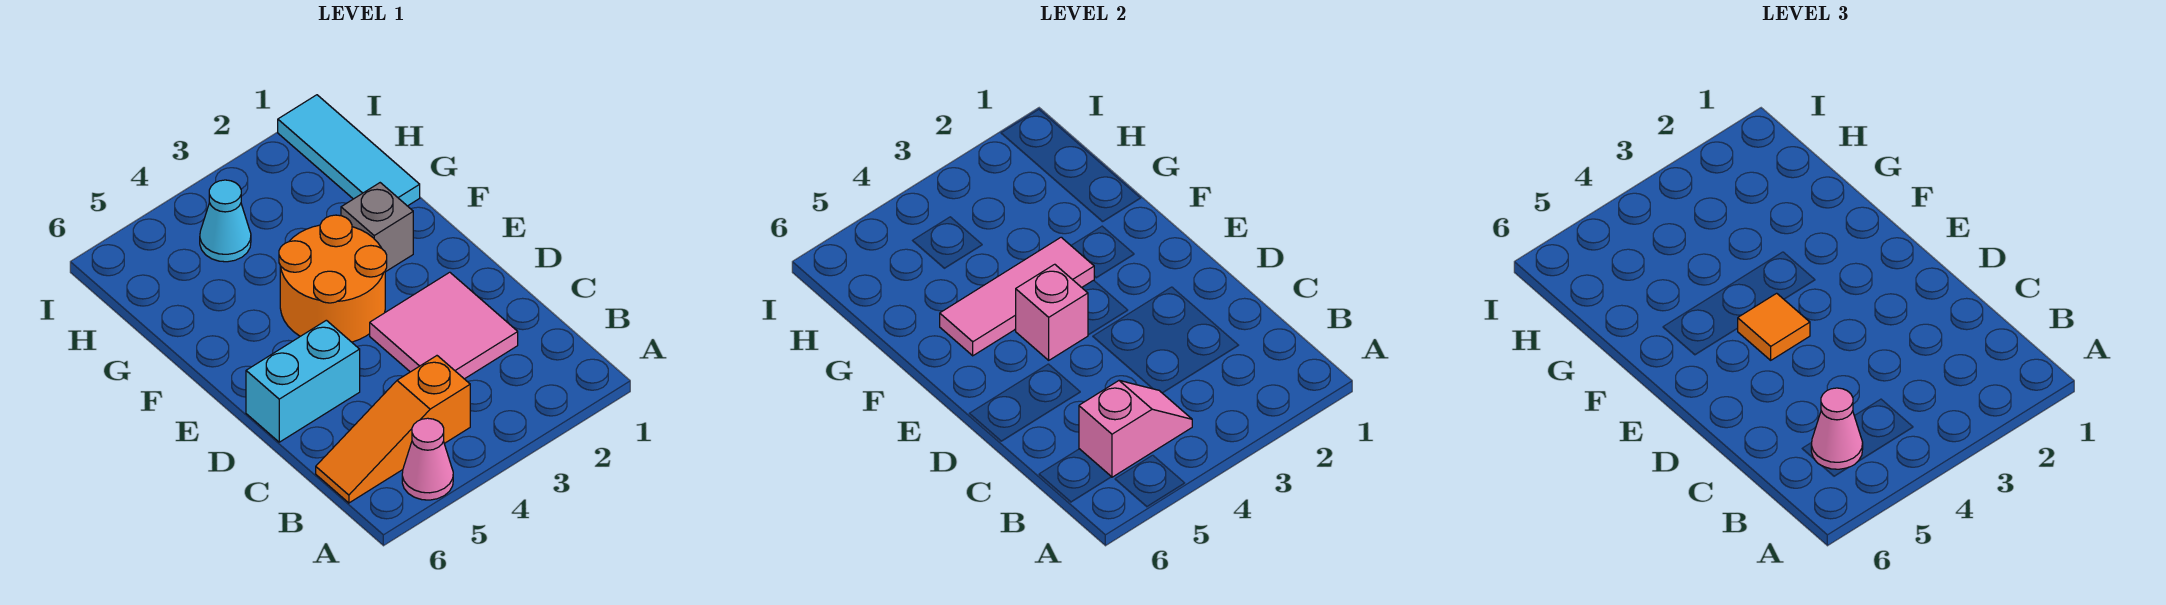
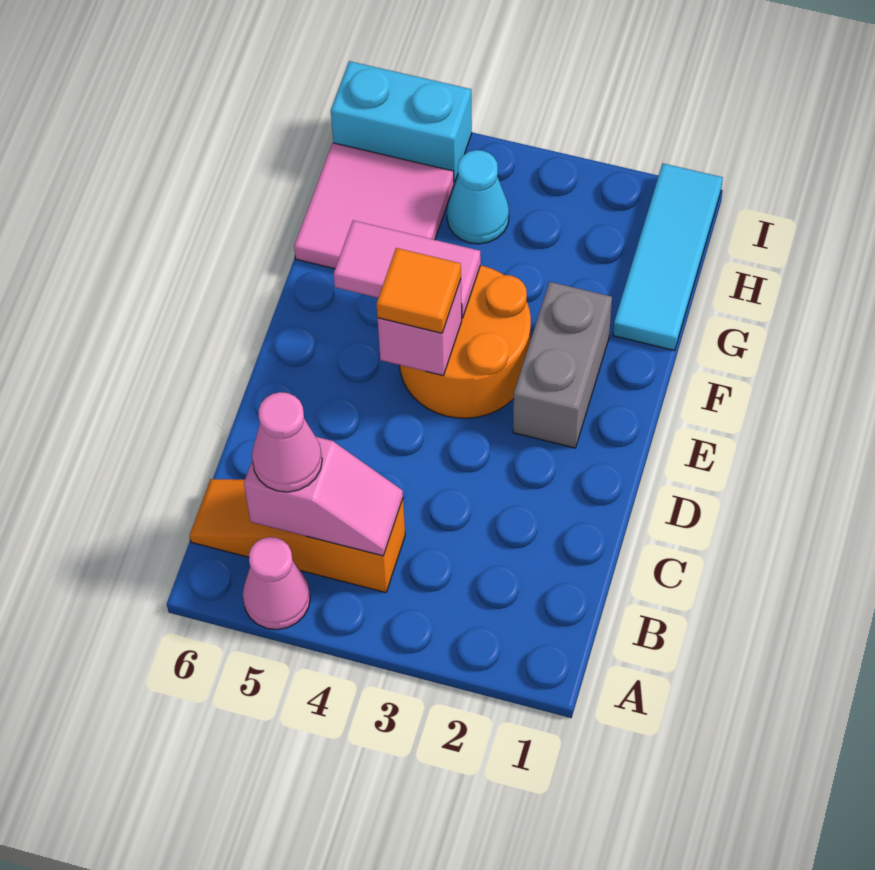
pink 2x2 tile [370,272,518,379] -> pink 2x2 tile moved to [294,143,454,269]
cyan 1x2 brick [246,320,360,442] -> cyan 1x2 brick moved to [331,61,472,182]
grey 1x1 brick [341,183,413,272] -> grey 1x2 brick [513,282,612,448]
pink 1x3 tile [940,237,1094,356] -> pink 1x2 tile [334,221,481,318]

